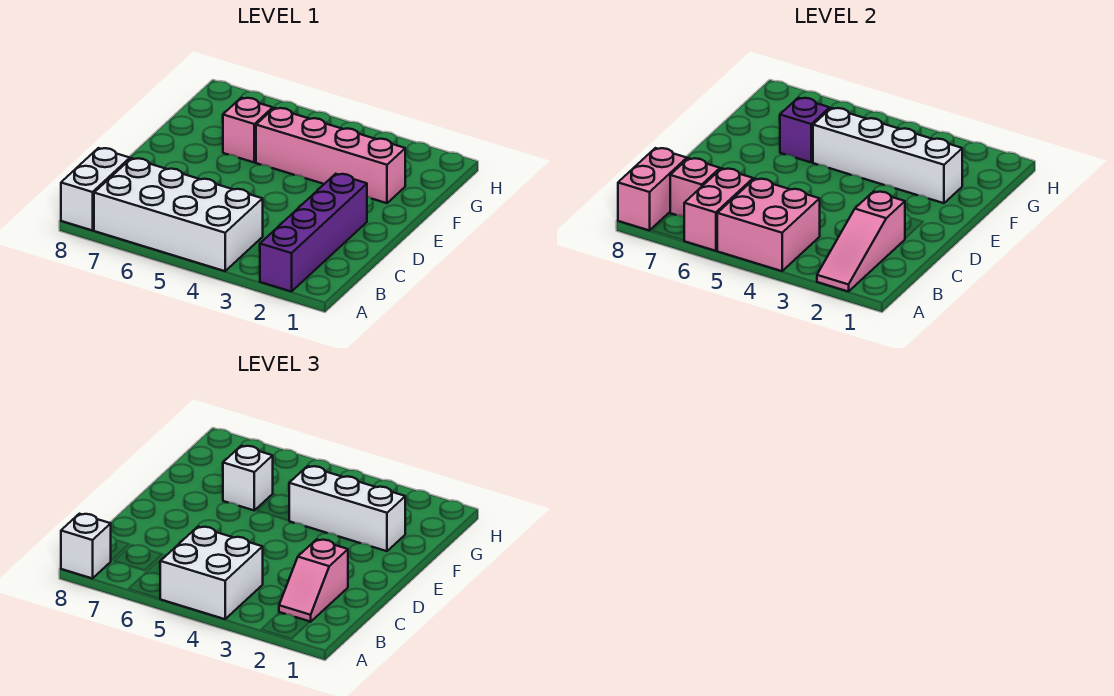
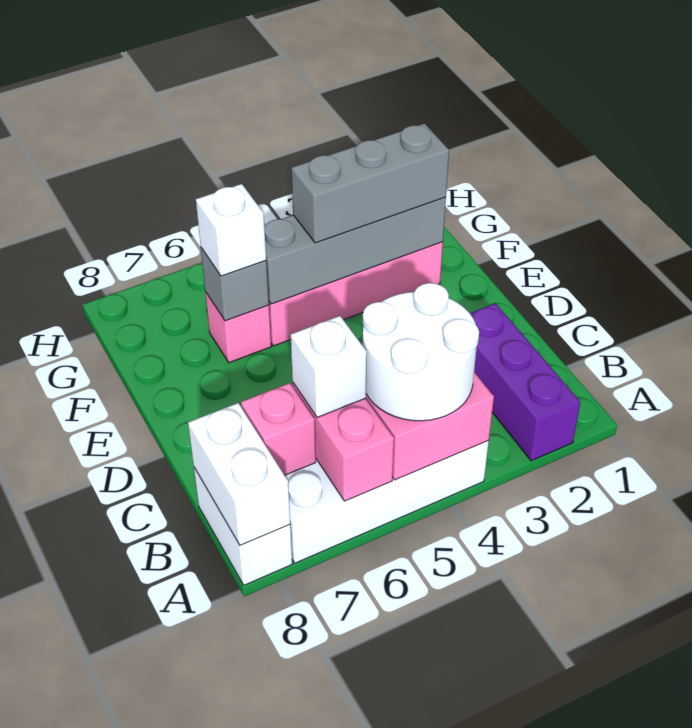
purple 1x4 brick [260,174,367,292] -> purple 1x3 brick [470,303,580,461]
pink 1x3 slope [817,191,905,292] -> none
white 2x2 brick [160,527,263,619] -> white 2x2 round brick [363,283,479,421]
pink 1x2 brick [618,148,687,231] -> white 1x2 brick [188,403,290,545]
white 1x1 brick [61,514,111,579] -> white 1x1 brick moved to [291,316,367,417]
pink 1x2 slope [279,539,348,622] -> none
white 1x4 brick [813,108,962,203] -> grey 1x4 brick [264,197,446,304]
white 1x3 brick [289,466,405,551] -> grey 1x3 brick [292,124,449,243]
purple 1x1 brick [780,98,830,162] -> grey 1x1 brick [201,248,269,321]

